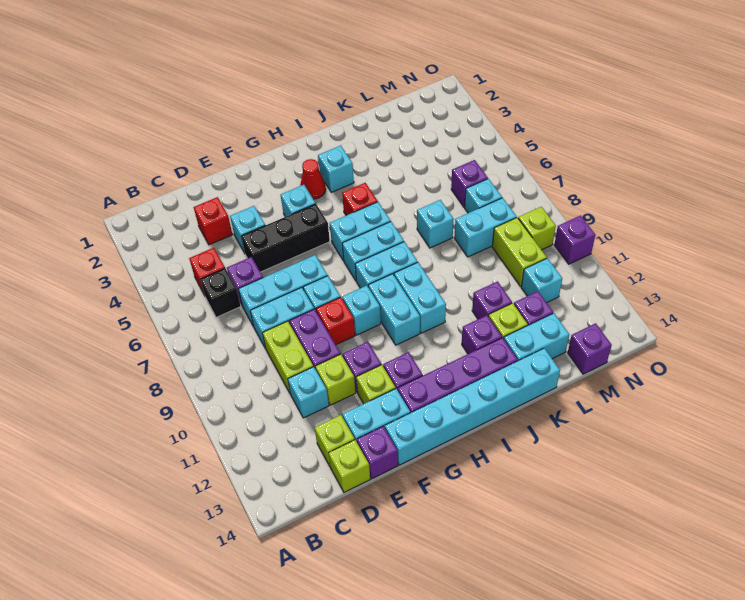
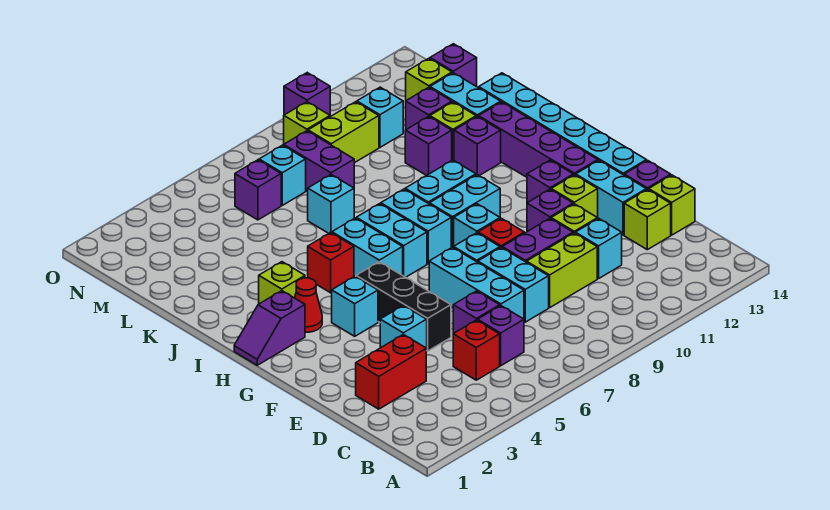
black 1x1 brick [200,268,241,317] -> purple 1x1 brick [478,306,524,366]
red 1x1 brick [194,197,233,245] -> red 1x2 brick [356,334,426,409]
none -> purple 1x2 slope [234,291,305,365]
cyan 1x1 brick [318,146,354,192] -> lime 1x1 brick [259,262,305,304]
cyan 1x2 brick [455,198,517,257] -> purple 1x2 brick [284,131,354,192]
none -> lime 1x1 brick [406,58,452,100]

